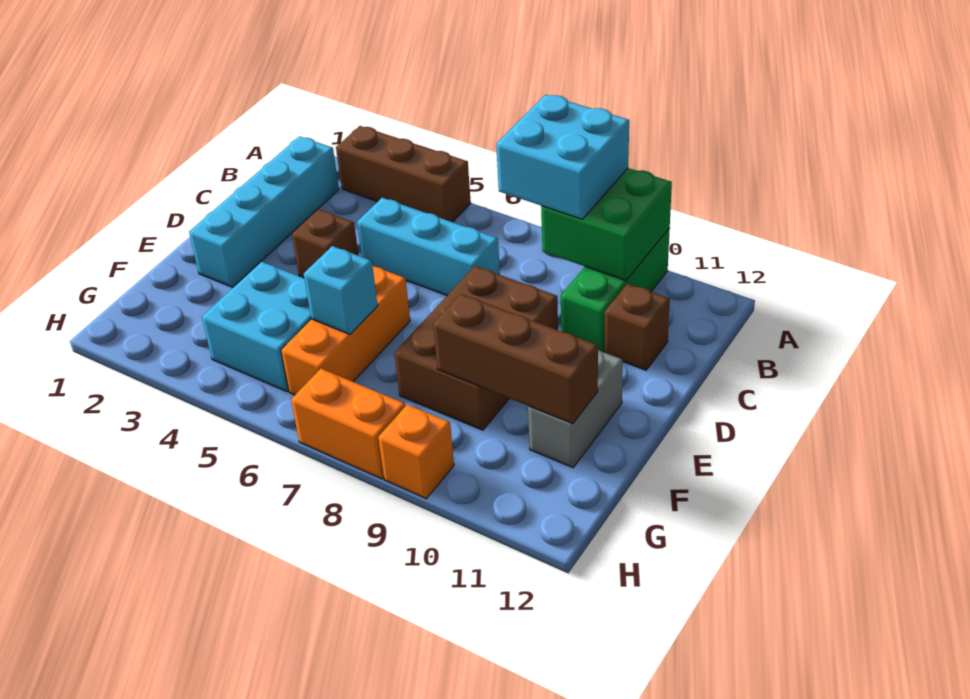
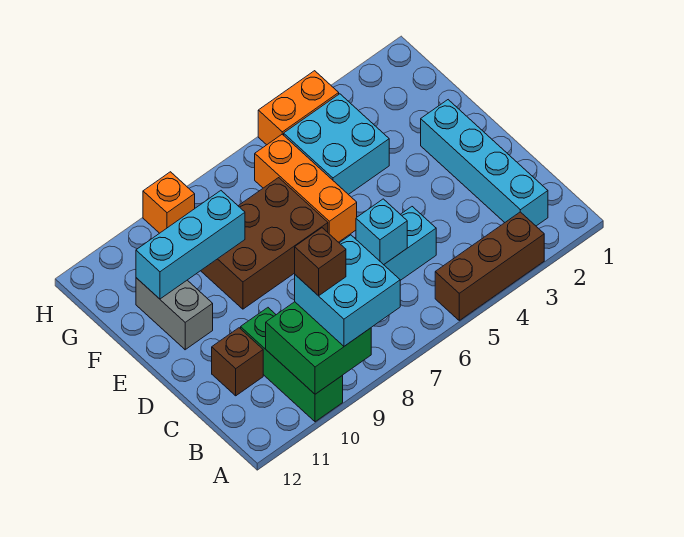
brown 1x1 brick [292,209,358,278] -> brown 1x1 brick moved to [295,228,346,296]
brown 2x3 brick [394,266,558,430] -> brown 2x3 brick turned to [201,178,328,309]
cyan 1x1 brick [304,246,378,334] -> cyan 1x1 brick moved to [356,199,407,265]
brown 1x3 brick [433,294,598,424] -> cyan 1x3 brick [136,191,245,299]
orange 1x2 brick [291,369,405,479] -> orange 1x2 brick moved to [258,71,339,145]

